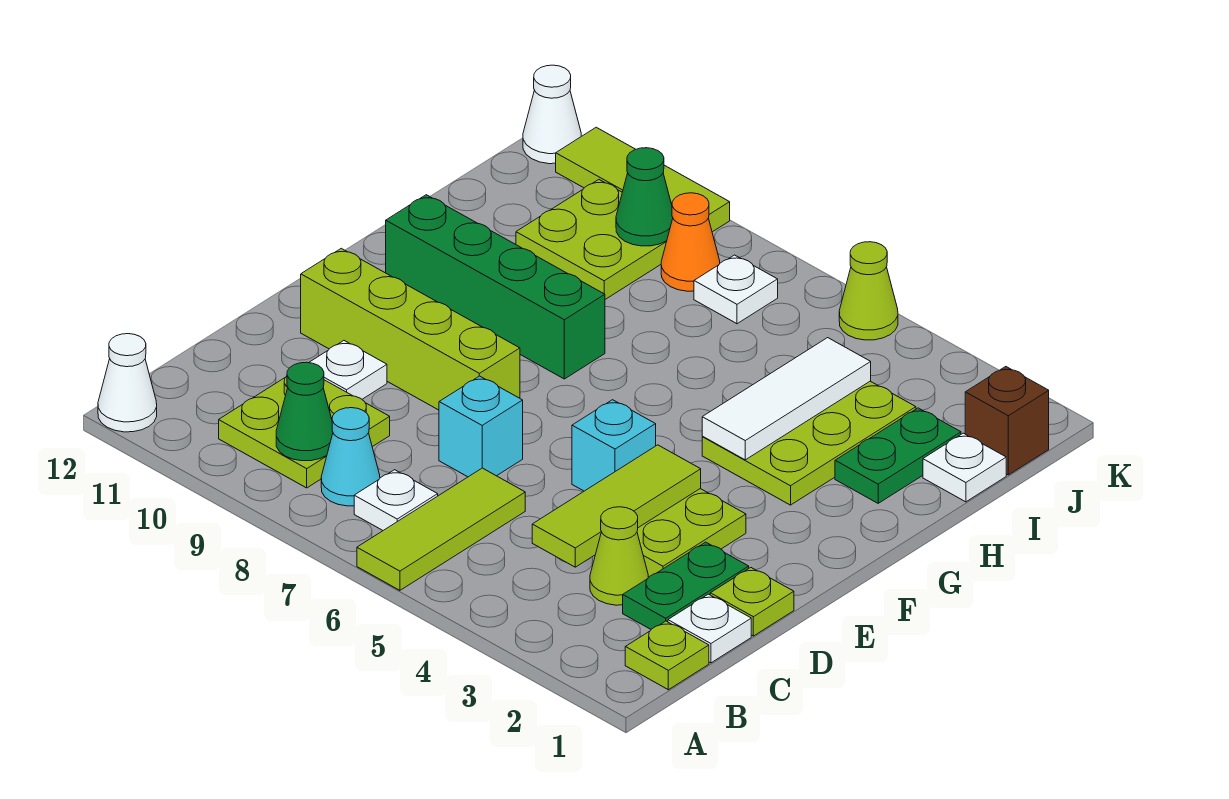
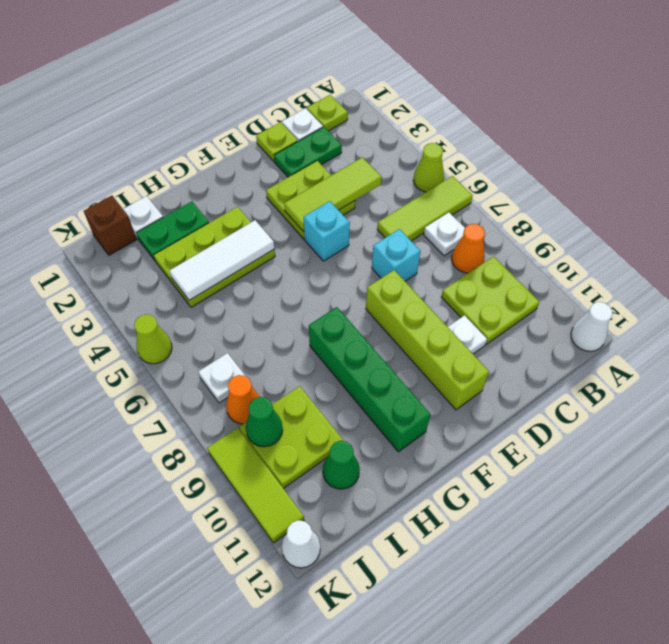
cyan 1x1 cone [321,408,380,506] -> orange 1x1 cone [452,224,485,273]
green 1x1 cone [276,362,333,461] -> green 1x1 cone moved to [323,441,360,489]
lime 1x1 cone [590,507,648,605] -> lime 1x1 cone moved to [413,143,444,192]

